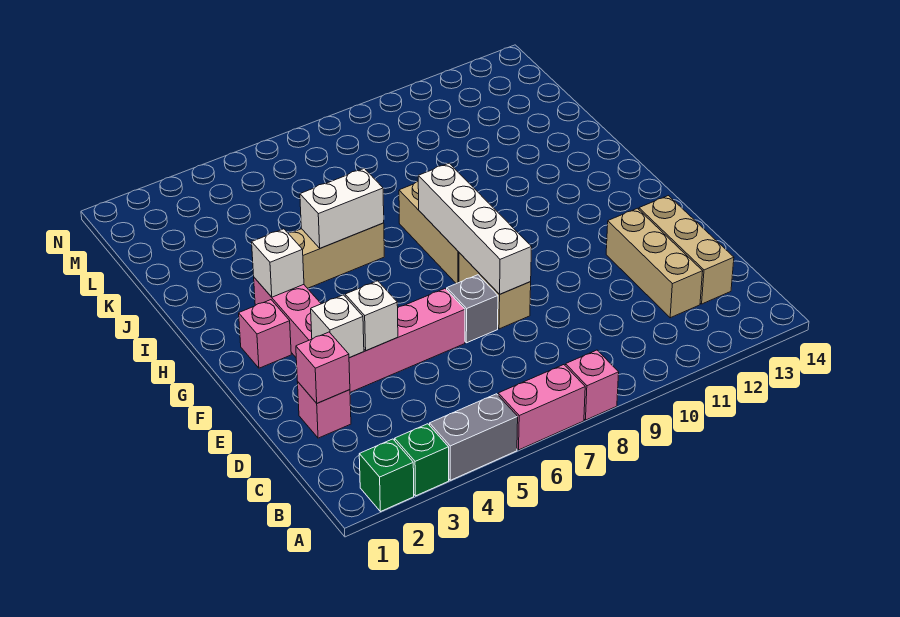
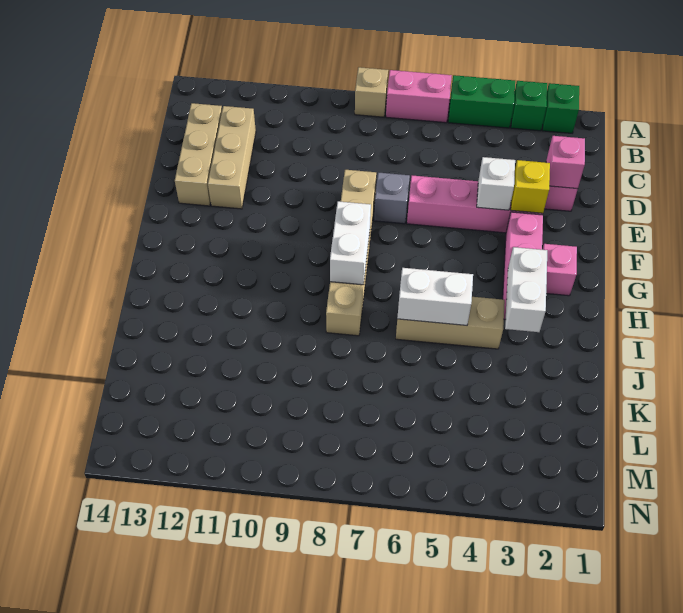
grey 1x2 brick [430,394,518,480] -> green 1x2 brick [448,75,515,128]
pink 1x1 brick [566,350,619,420] -> tan 1x1 brick [355,67,388,117]
white 1x1 brick [311,295,364,358] -> yellow 1x1 brick [511,160,550,213]
white 1x4 brick [418,163,532,294] -> white 1x2 brick [330,201,371,285]
white 1x1 brick [252,229,304,297] -> white 1x2 brick [505,247,547,332]

